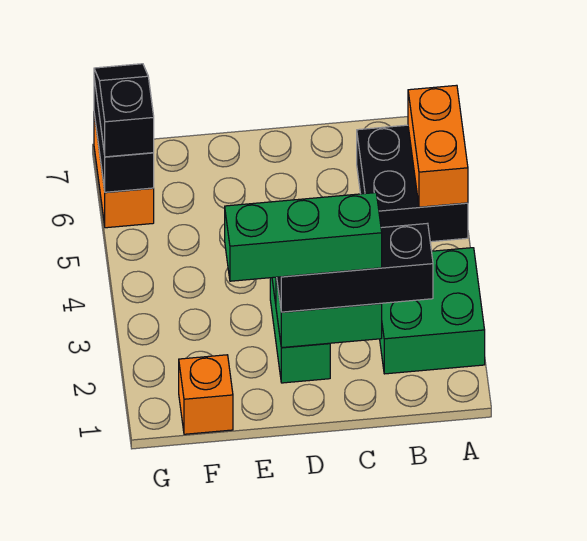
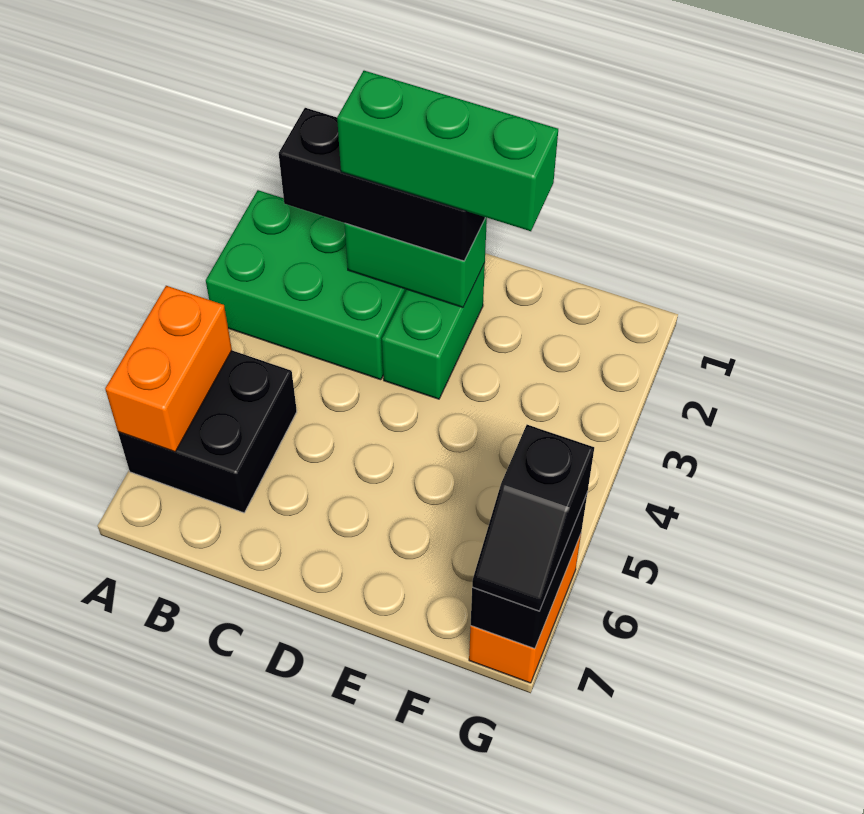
green 2x2 brick [380,248,485,374] -> green 2x3 brick [206,190,406,380]
orange 1x1 brick [179,355,233,434] -> none

